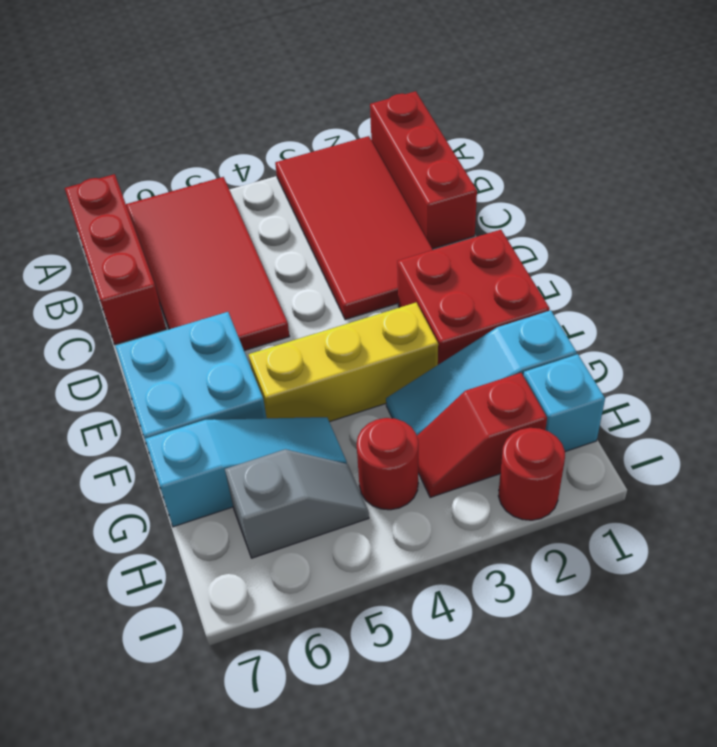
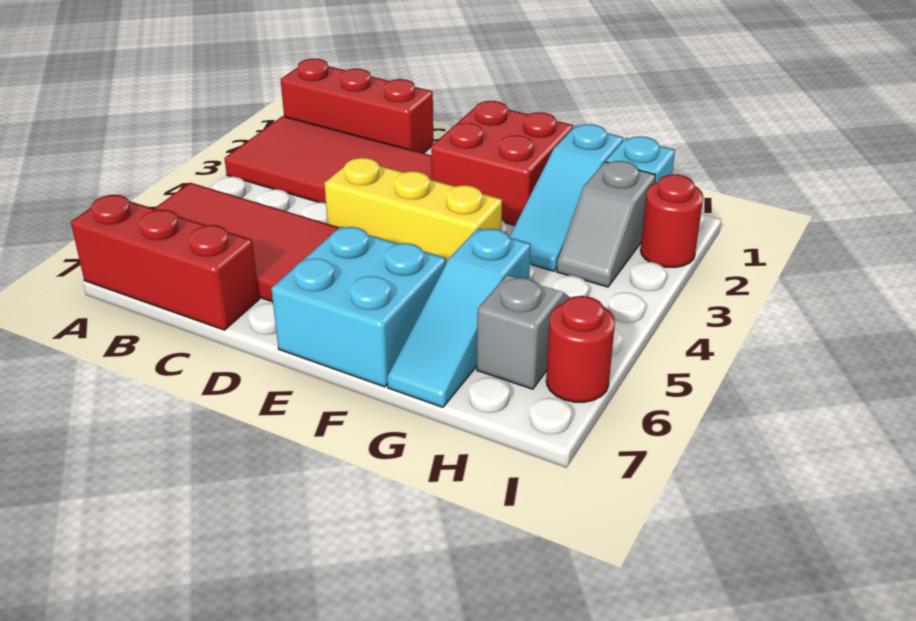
yellow 1x3 brick [249,303,438,422] -> yellow 1x3 brick turned to [324,158,502,263]
cyan 1x3 slope [145,417,347,527] -> cyan 1x3 slope turned to [387,229,531,407]
red 1x2 slope [417,373,547,498] -> grey 1x2 slope [557,161,656,287]
red 1x1 round brick [357,418,418,510] -> red 1x1 round brick moved to [546,296,615,402]

